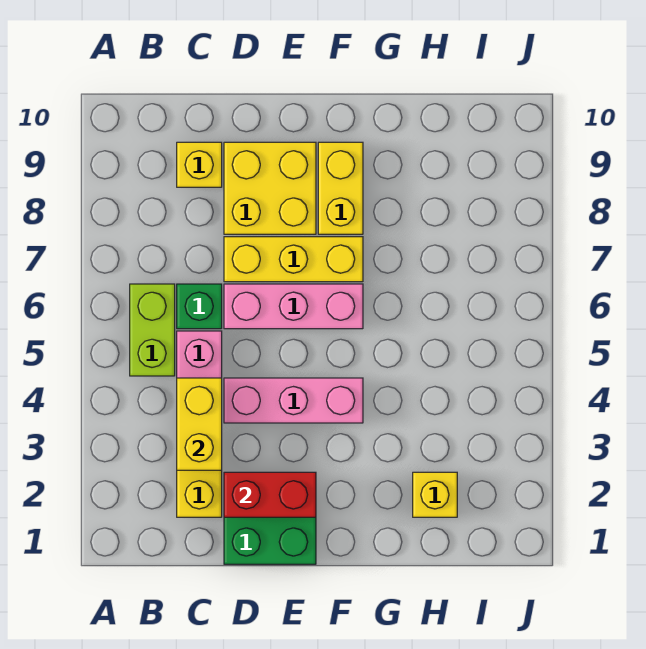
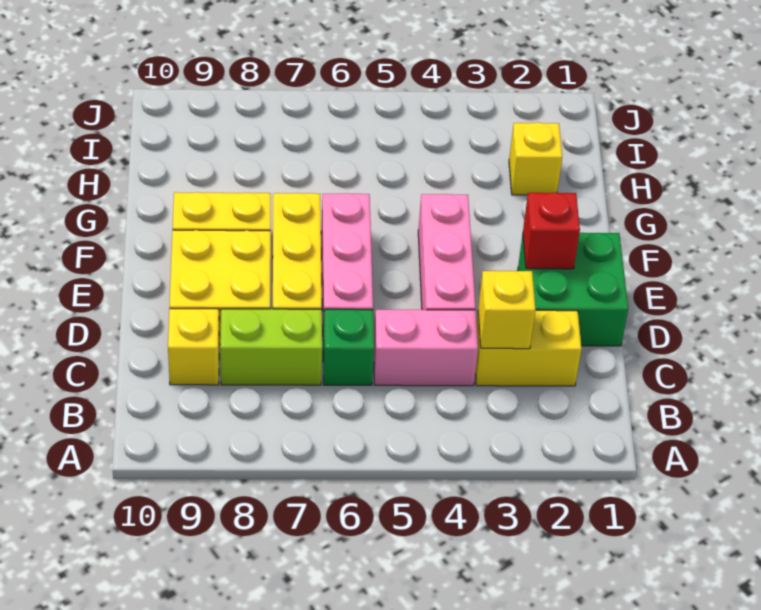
lime 1x2 brick [130,284,175,376] -> lime 1x2 brick moved to [220,309,322,385]
yellow 1x2 brick [177,378,222,470] -> yellow 1x1 brick [478,271,536,349]
red 1x2 brick [224,472,316,517] -> red 1x1 brick [523,193,580,269]

